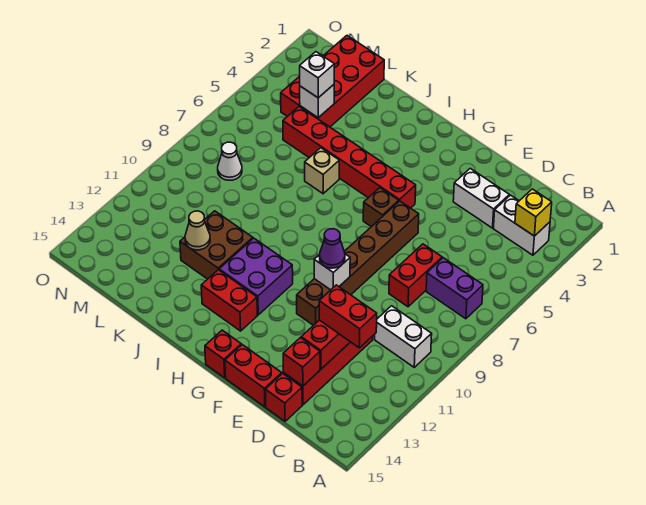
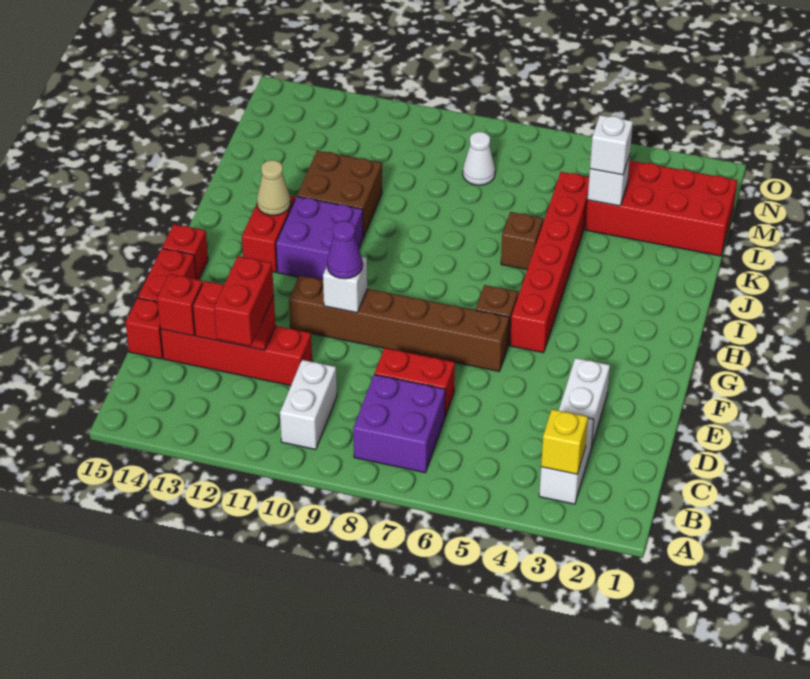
purple 1x2 brick [426,258,483,319] -> purple 2x2 brick [353,374,445,473]
tan 1x1 brick [305,148,339,194] -> brown 1x1 brick [501,212,543,270]
tan 1x1 cone [185,211,210,250] -> tan 1x1 cone moved to [257,160,291,215]

